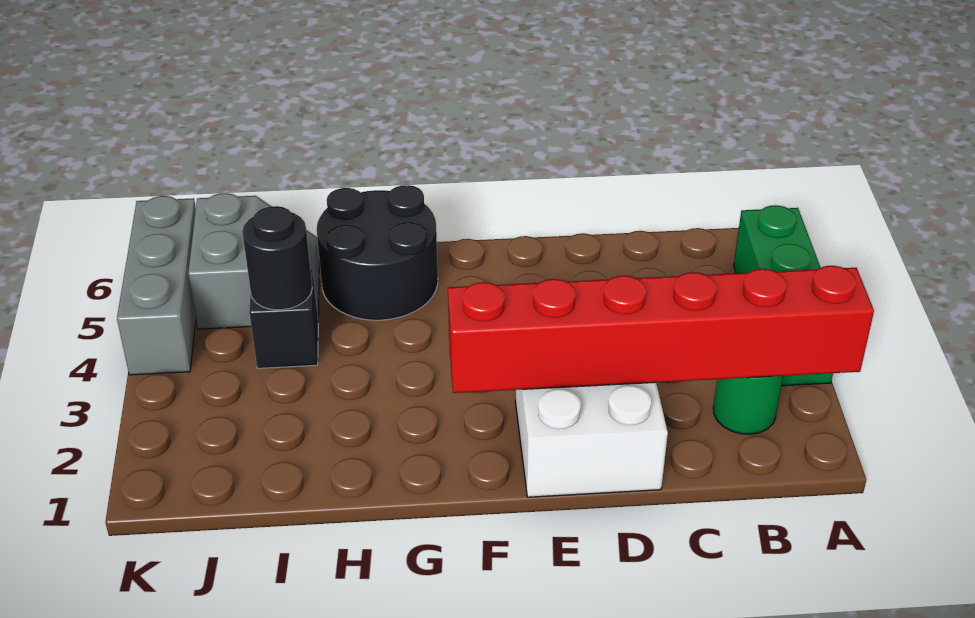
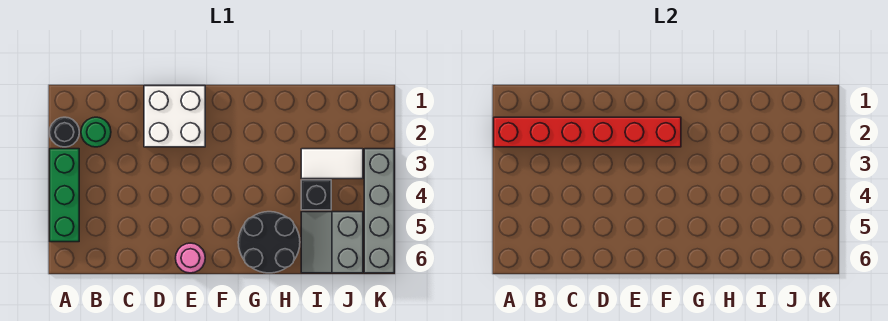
none -> pink 1x1 round brick [176,243,205,273]
none -> white 1x2 tile [301,149,363,179]
black 1x1 round brick [242,206,312,310] -> black 1x1 round brick moved to [50,117,79,147]
grey 1x3 brick [117,196,196,375] -> grey 1x4 brick [364,149,394,273]

